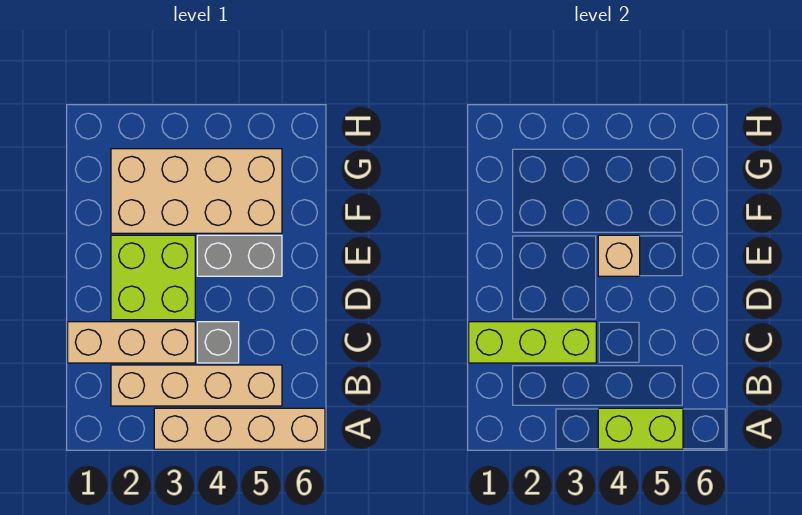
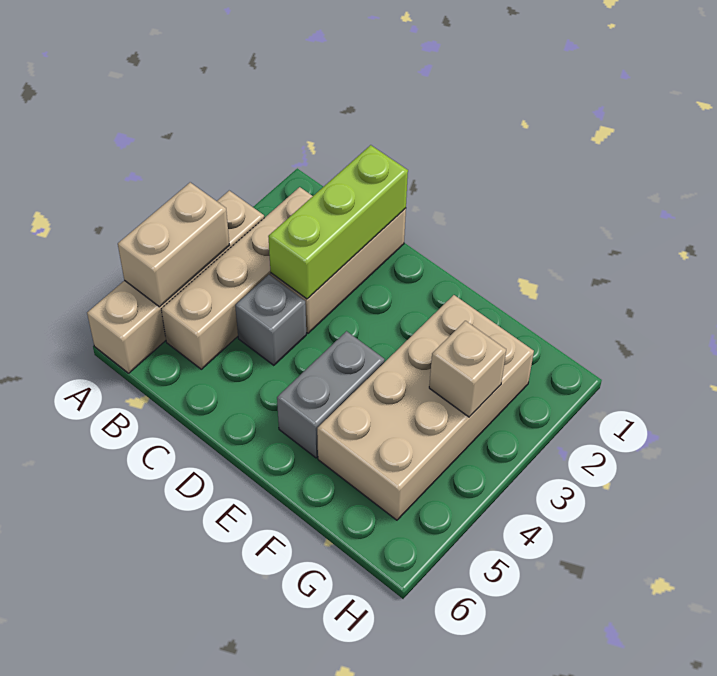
lime 1x2 brick [598,408,683,449] -> tan 1x2 brick [118,182,229,307]
lime 2x2 brick [111,235,195,320] -> none
tan 1x1 brick [598,235,640,276] -> tan 1x1 brick moved to [429,321,506,417]

